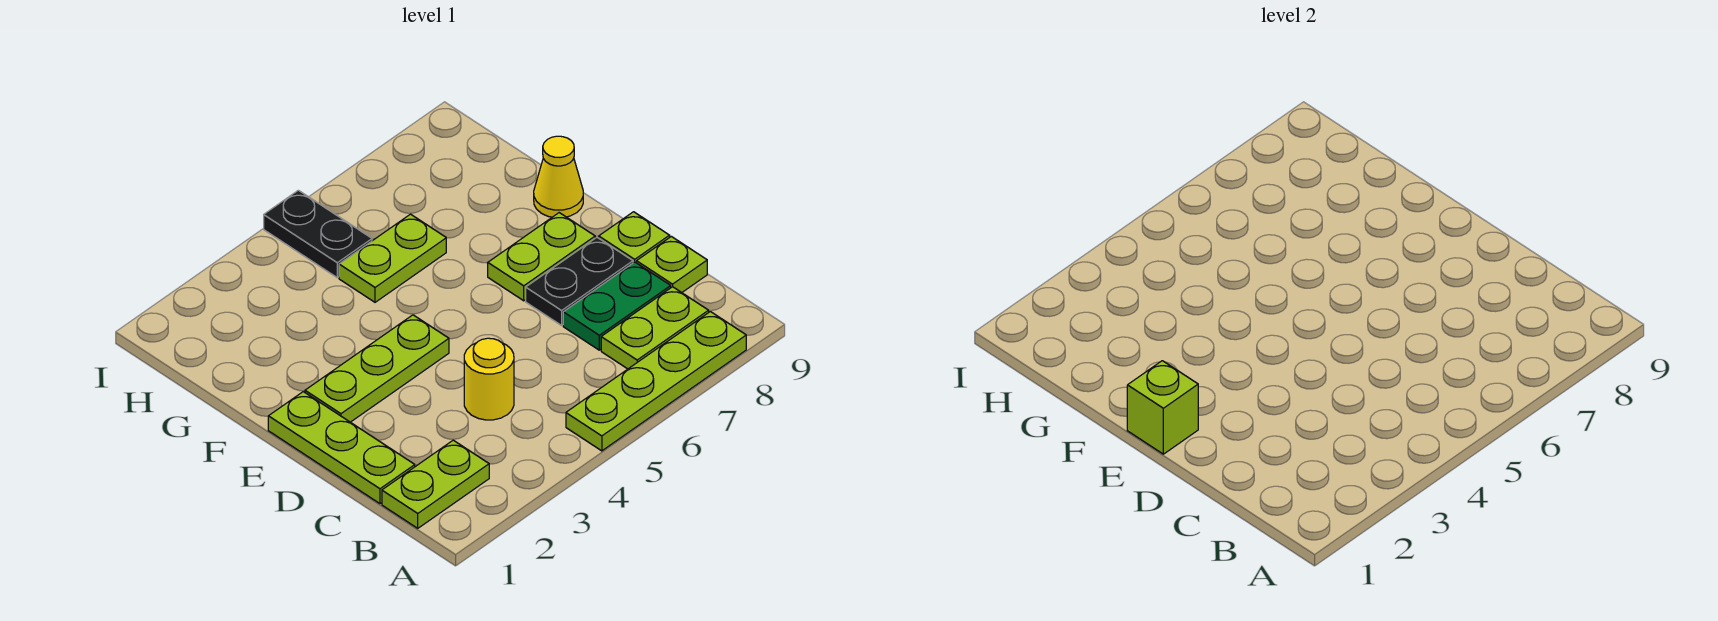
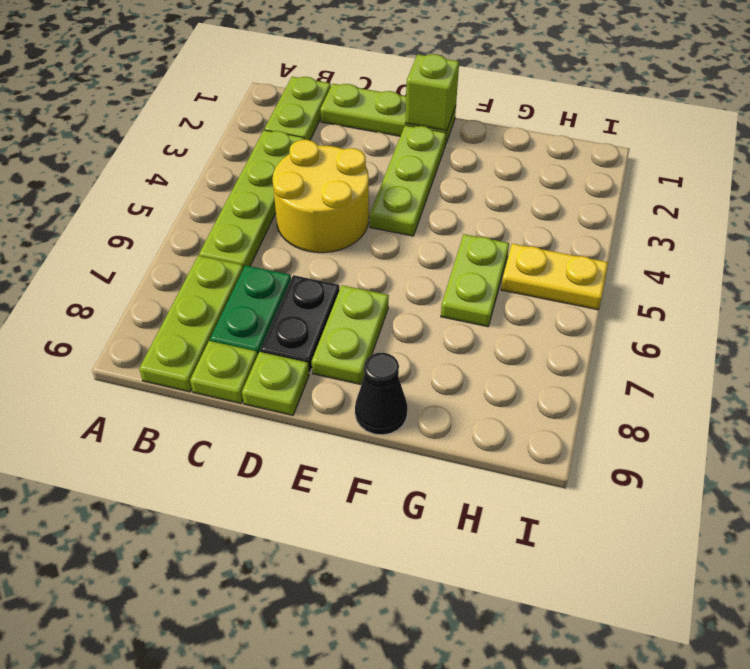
lime 1x4 plate [566,312,746,451] -> lime 1x4 plate moved to [199,130,304,268]
lime 1x2 plate [601,287,709,369] -> lime 1x3 plate [139,256,243,392]
yellow 1x1 round brick [464,338,514,420] -> yellow 2x2 round brick [273,140,369,253]
yellow 1x1 cone [534,136,583,217] -> black 1x1 cone [355,353,407,435]
black 1x2 plate [264,190,372,278] -> yellow 1x2 plate [501,244,608,310]

